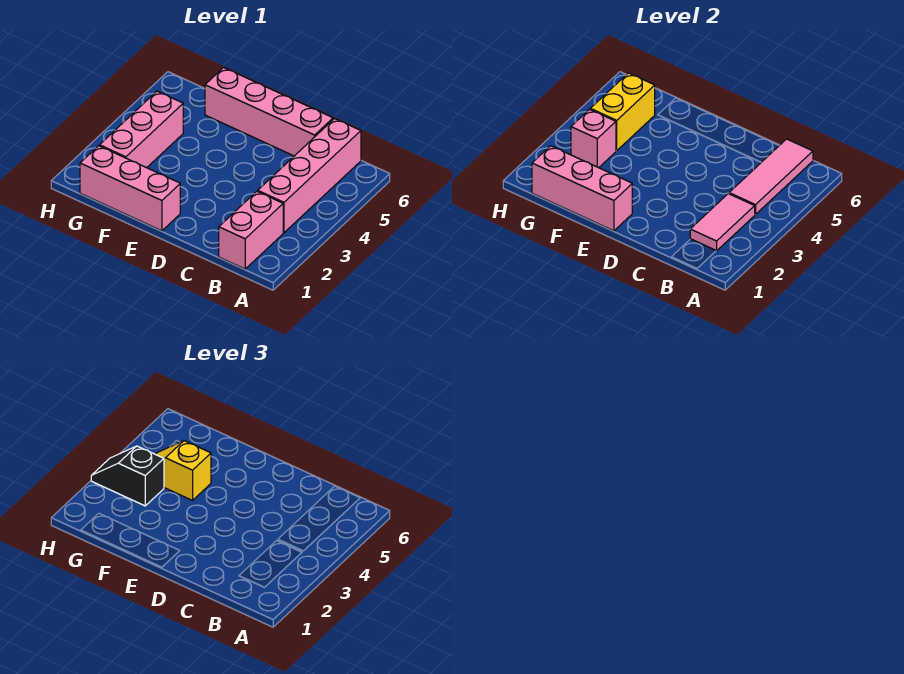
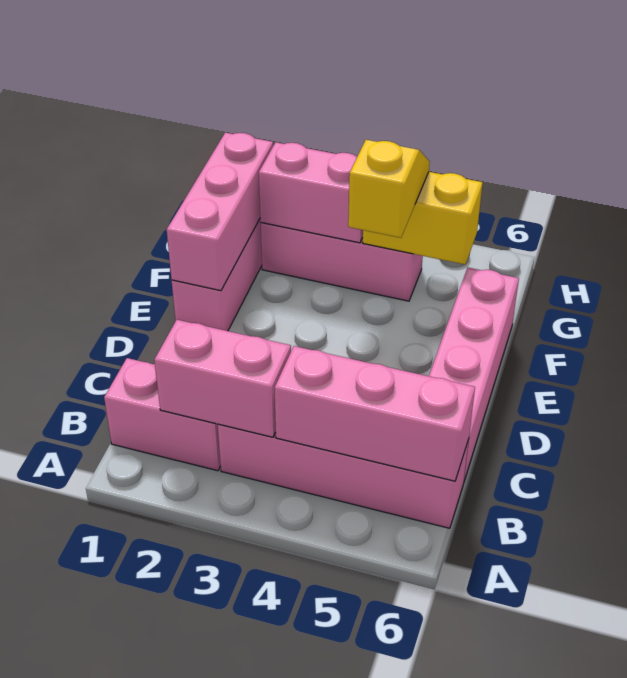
pink 1x2 tile [690,194,755,251] -> pink 1x2 brick [154,320,291,437]
pink 1x3 tile [729,139,813,214] -> pink 1x3 brick [275,346,475,481]
pink 1x1 brick [571,109,616,168] -> pink 1x2 brick [259,142,363,243]
black 1x2 slope [91,446,164,506] -> none

